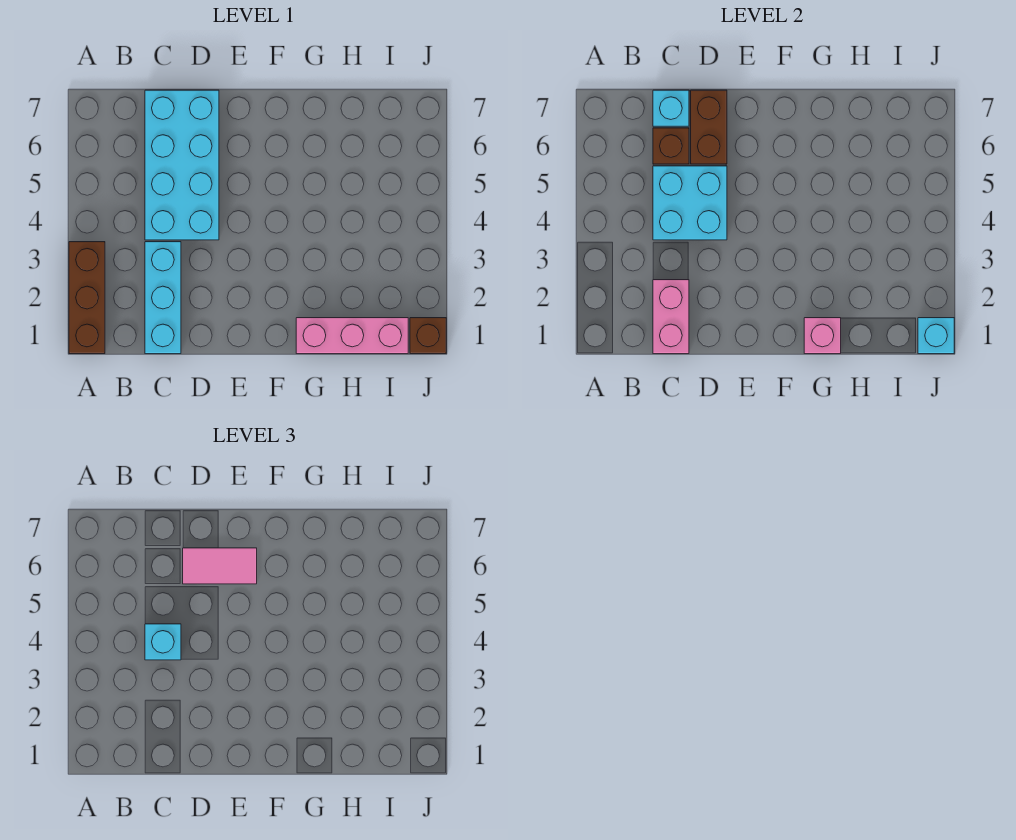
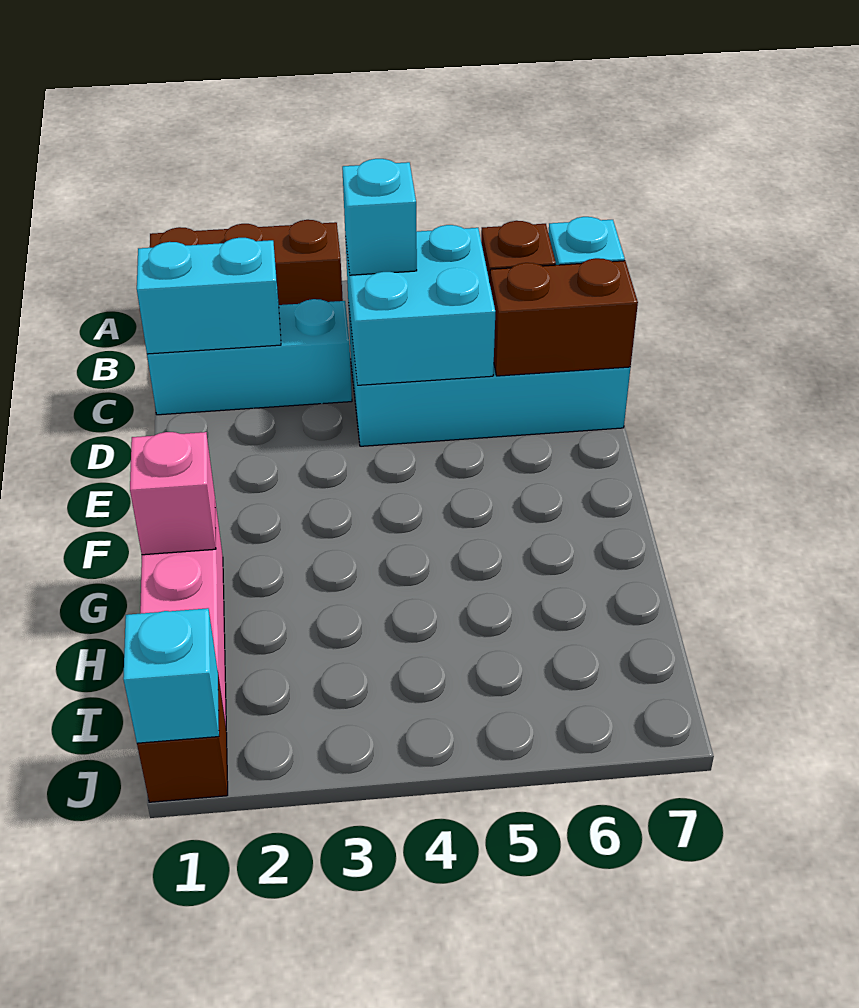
pink 1x2 brick [653,280,689,354] -> cyan 1x2 brick [137,238,281,354]
pink 1x2 tile [183,548,257,584] -> none

